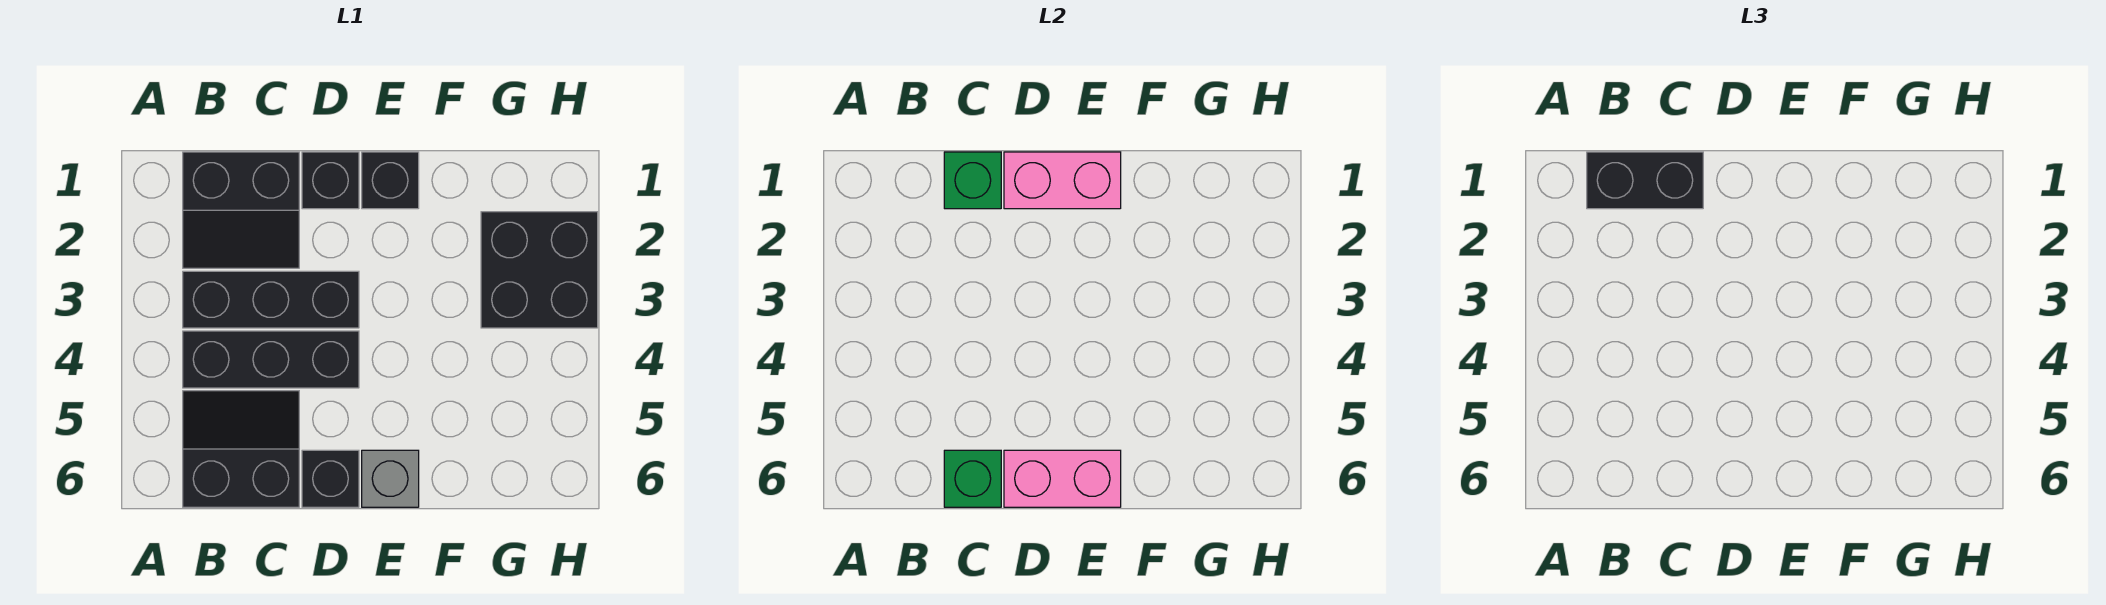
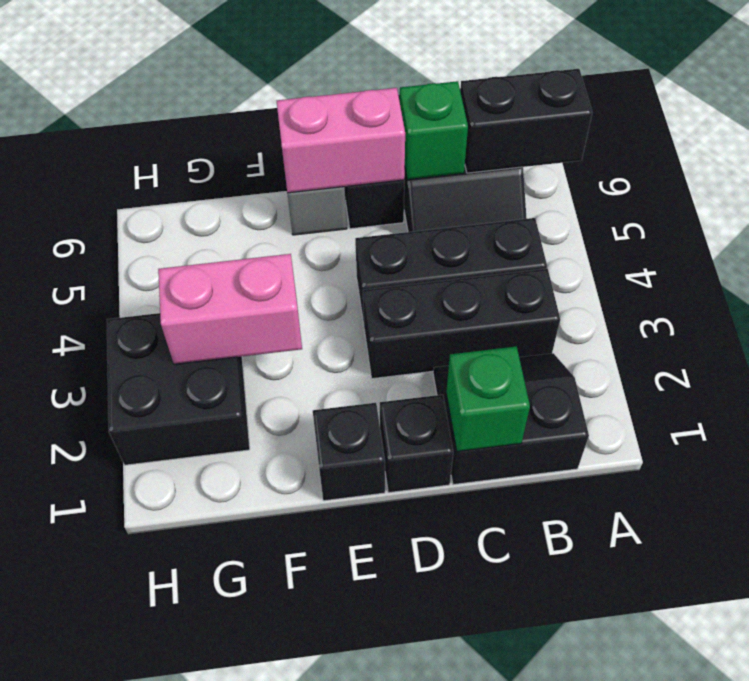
black 1x2 brick [1587,152,1703,209] -> black 1x2 brick moved to [460,69,592,173]
pink 1x2 brick [1004,152,1121,209] -> pink 1x2 brick moved to [158,254,302,364]

